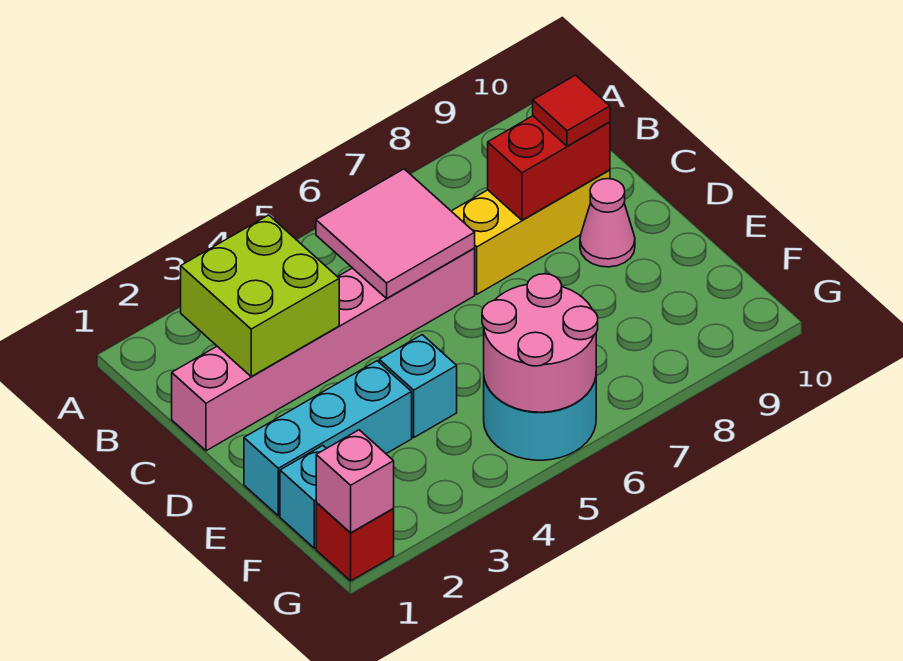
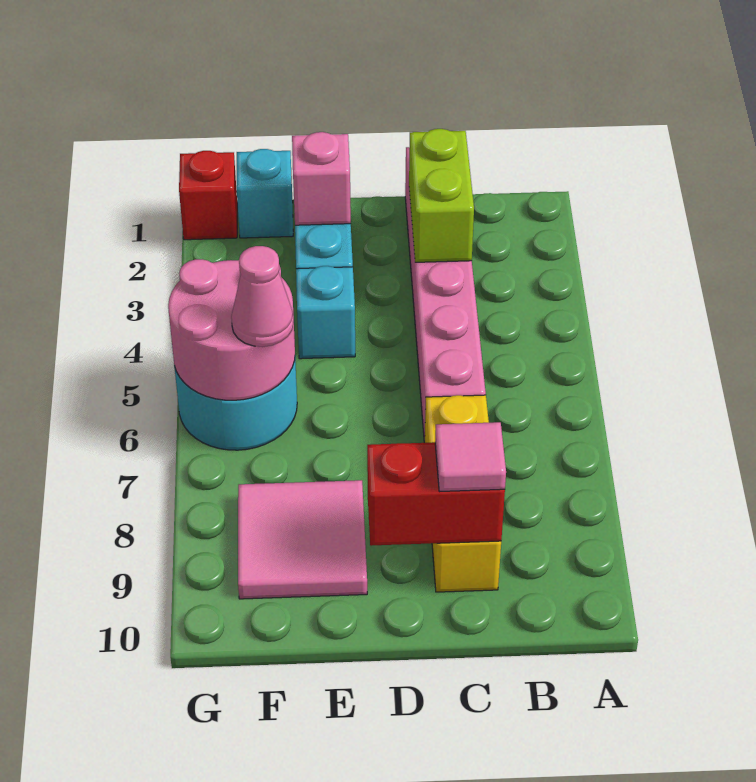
lime 2x2 brick [181,215,339,376] -> lime 1x2 brick [409,129,474,262]
pink 2x2 tile [316,169,475,298] -> pink 2x2 tile moved to [238,480,367,599]
red 1x2 brick [488,116,610,220] -> red 1x2 brick turned to [367,442,505,546]
red 1x1 tile [533,75,610,146] -> pink 1x1 tile [435,422,506,491]
pink 1x1 cone [580,179,635,267] -> pink 1x1 cone moved to [231,246,293,347]
pink 1x1 brick [316,430,394,533] -> pink 1x1 brick moved to [292,132,351,225]

